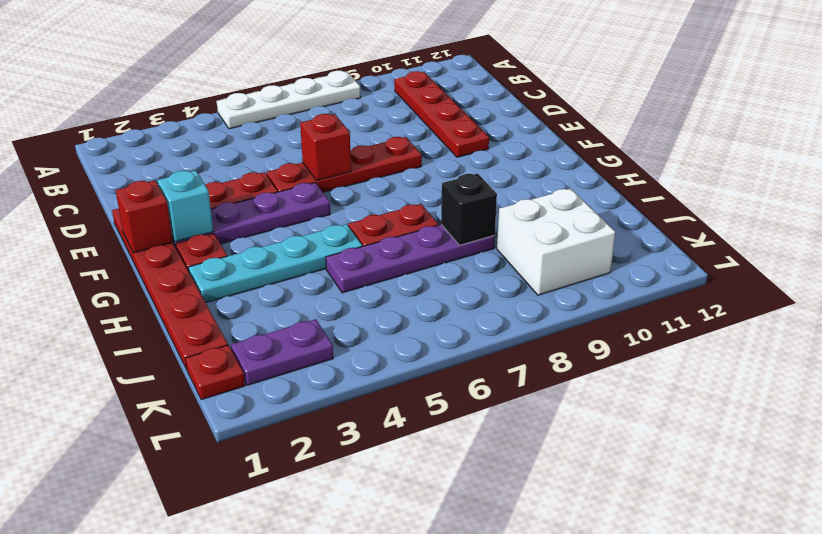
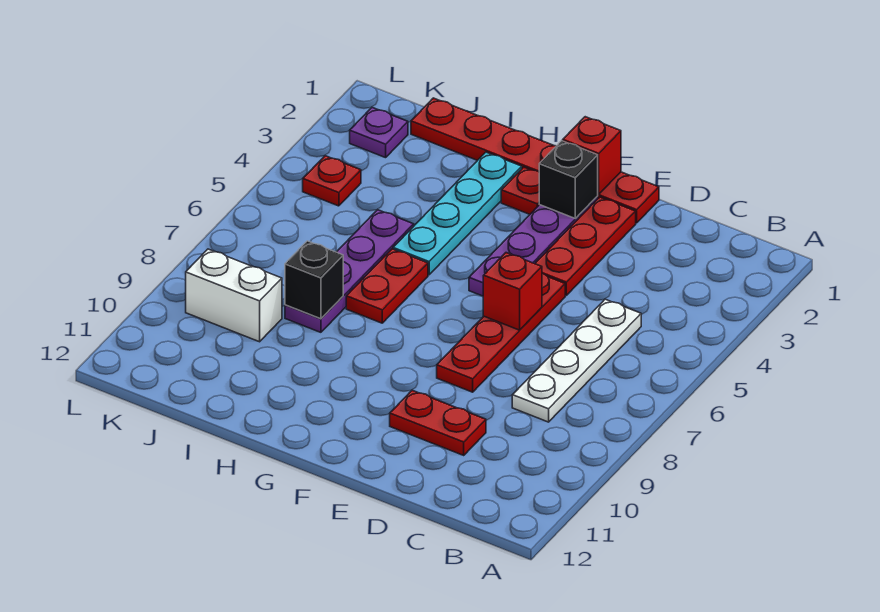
white 1x4 plate [217,71,361,129] -> white 1x4 plate moved to [512,299,641,422]
red 1x4 plate [394,71,489,157] -> red 1x2 plate [390,390,486,455]
cyan 1x1 brick [157,171,213,242] -> black 1x1 brick [539,141,598,219]
white 2x2 brick [497,189,615,295] -> white 1x2 brick [186,249,282,342]
red 1x1 plate [185,345,245,400] -> red 1x1 plate moved to [303,156,361,206]
purple 1x2 plate [231,319,333,385] -> purple 1x1 plate [350,107,408,158]

